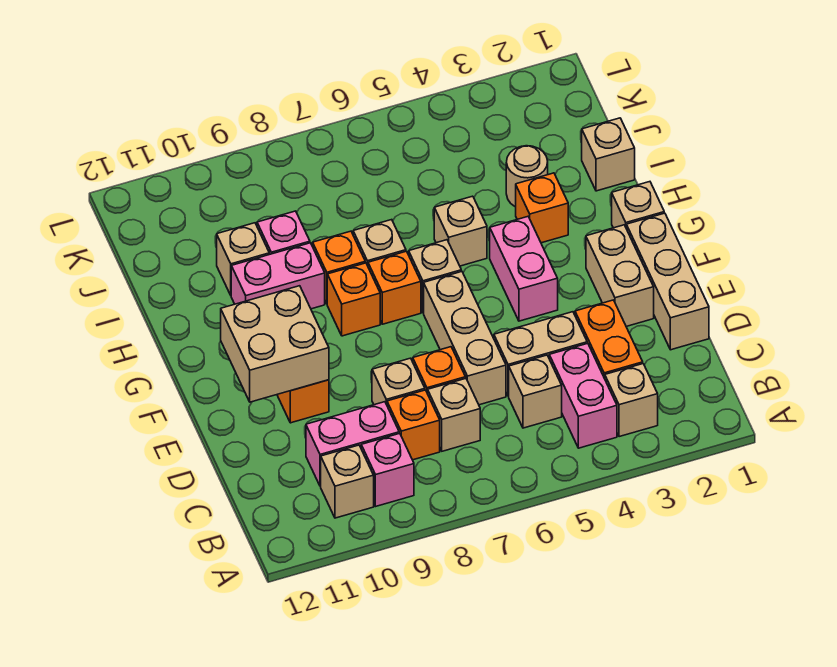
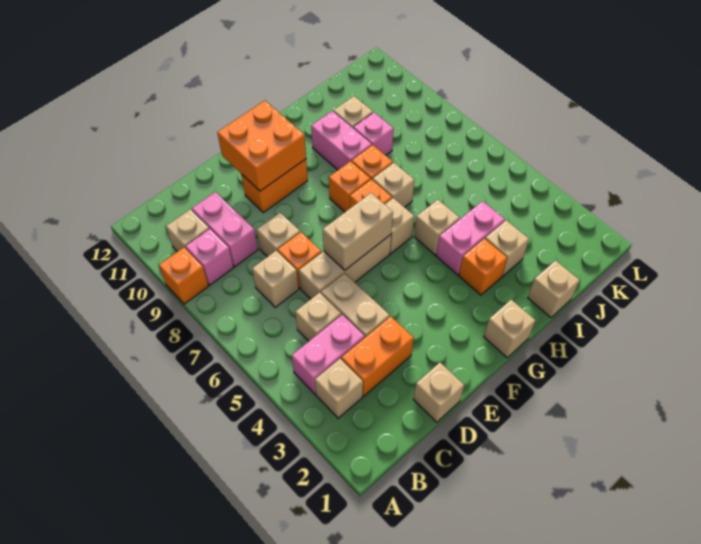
orange 1x1 brick [387,390,440,460] -> orange 1x1 brick moved to [159,247,208,304]
tan 1x3 brick [626,213,709,350] -> tan 1x1 brick [413,363,464,422]
tan 1x2 brick [586,225,654,326] -> tan 1x2 brick moved to [323,193,393,270]
tan 2x2 brick [221,286,329,402] -> orange 2x2 brick [217,101,306,191]
pink 1x2 brick [490,217,558,321] -> pink 1x2 brick moved to [436,201,505,275]
tan 1x1 round brick [506,146,548,207] -> tan 1x1 brick [485,220,529,276]

